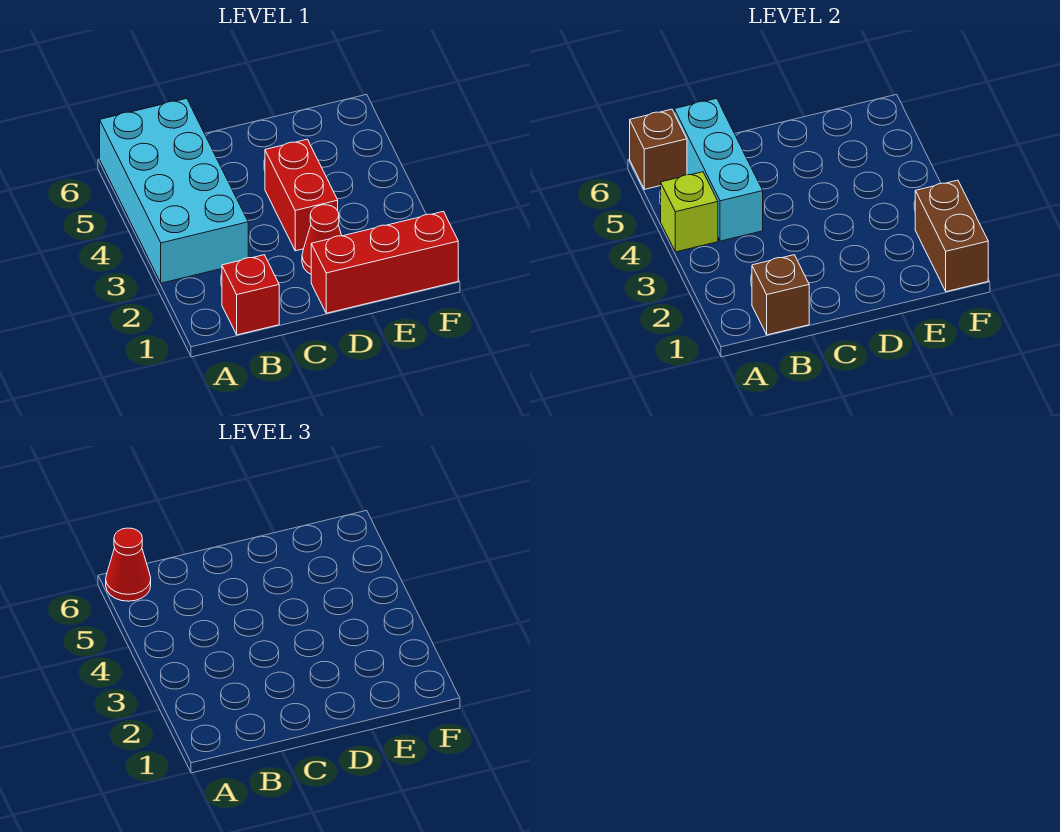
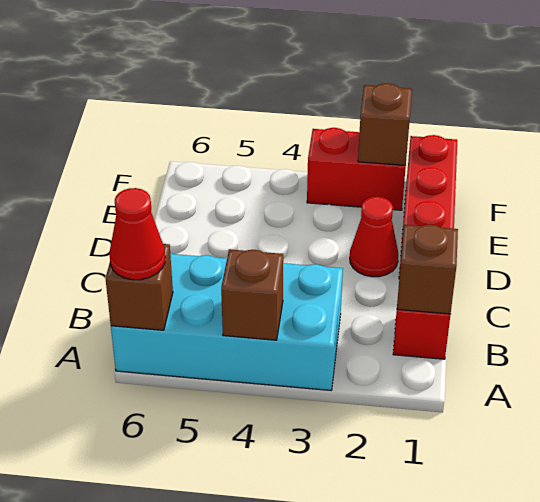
lime 1x1 brick [661,172,718,252] -> brown 1x1 brick [221,249,283,340]
cyan 1x3 brick [674,98,763,241] -> none
red 1x2 brick [265,139,338,251] -> red 1x2 brick moved to [307,128,406,210]
brown 1x2 brick [915,180,988,292] -> brown 1x1 brick [358,84,412,165]

